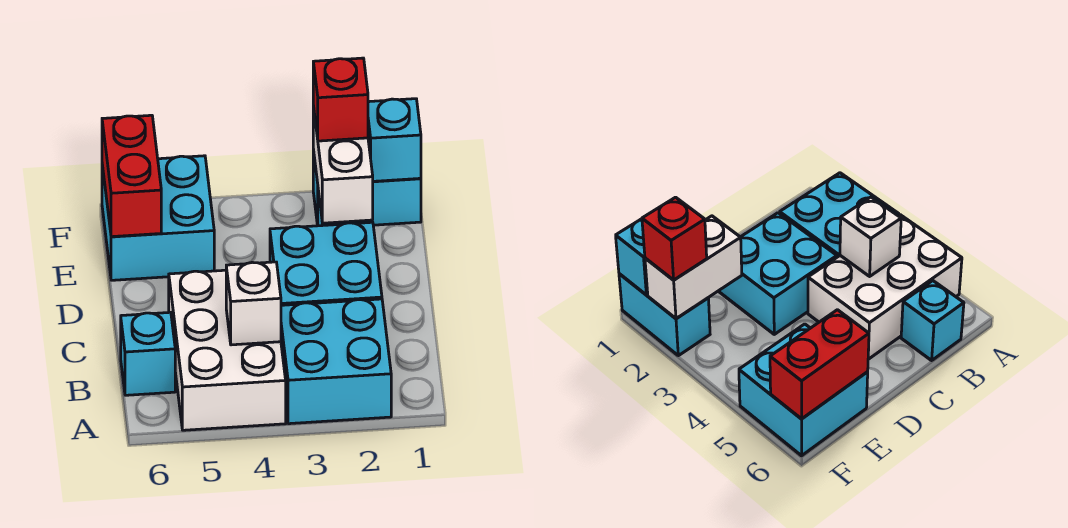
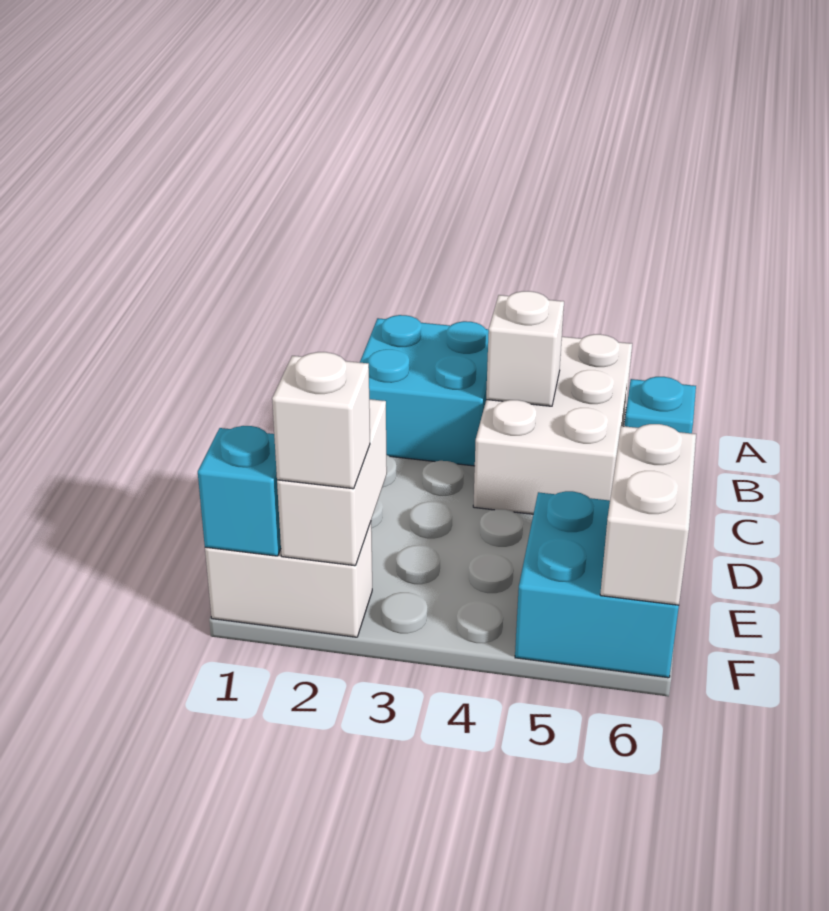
cyan 2x2 brick [270,222,382,305] -> none
red 1x2 brick [102,115,161,237] -> white 1x2 brick [600,424,696,605]
cyan 1x2 brick [313,150,421,226] -> white 1x2 brick [205,522,372,637]
red 1x1 brick [313,58,368,141] -> white 1x1 brick [272,352,370,489]

